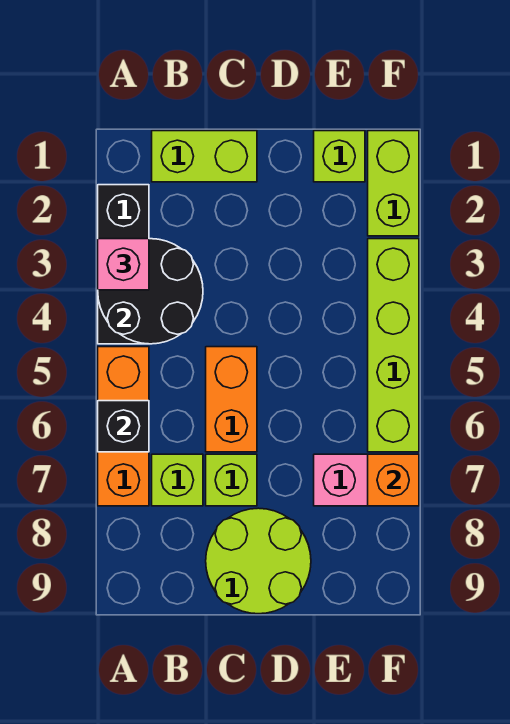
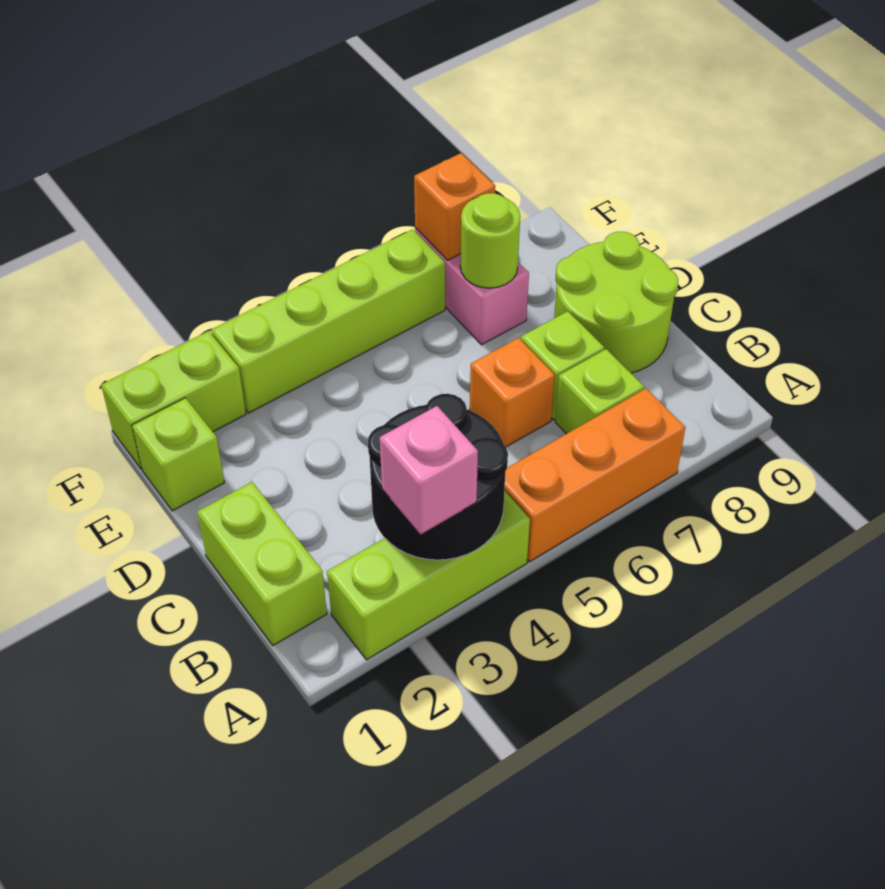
black 1x3 brick [98,185,149,344] -> lime 1x3 brick [327,491,530,660]
black 1x1 brick [98,401,149,452] -> none
orange 1x2 brick [206,347,257,452] -> orange 1x1 brick [470,338,555,447]
none -> lime 1x1 round brick [460,193,520,288]

